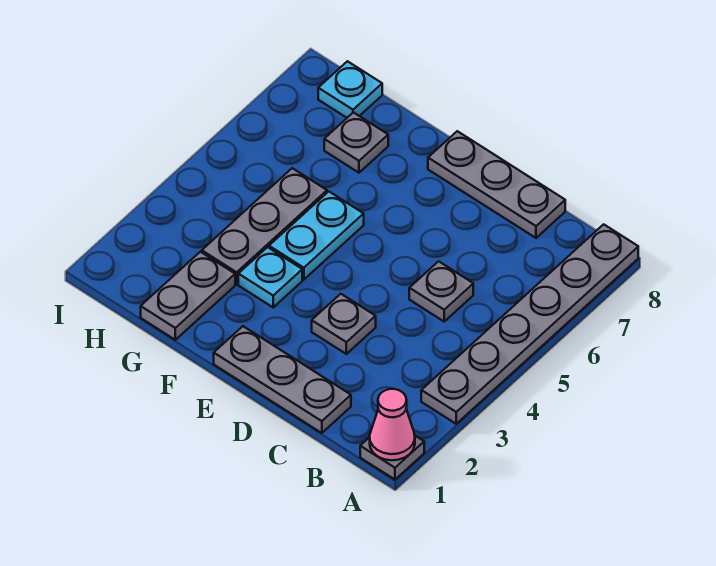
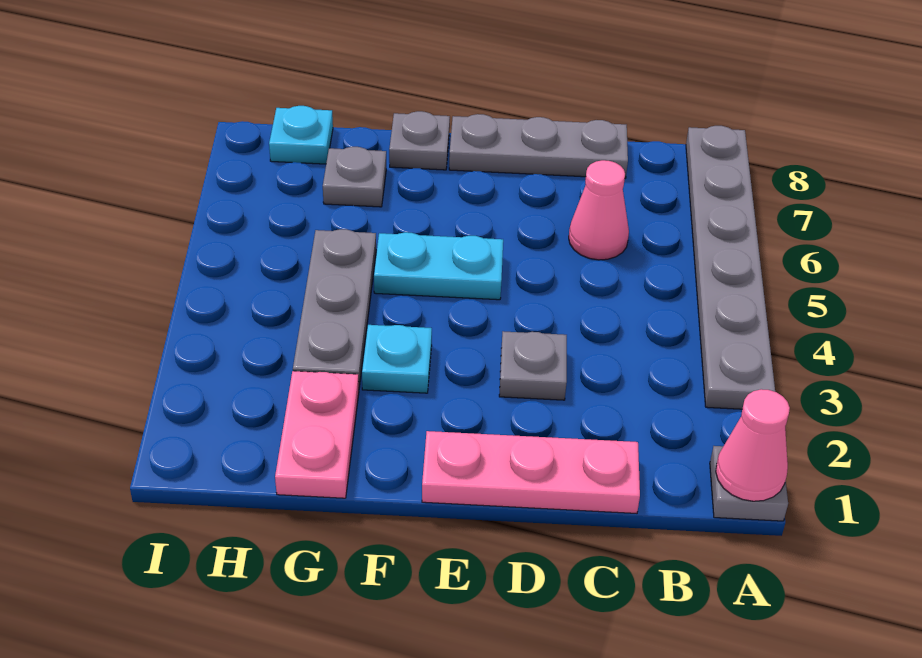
grey 1x3 plate [214,326,351,433] -> pink 1x3 plate [422,431,640,513]
grey 1x1 plate [409,261,473,321] -> grey 1x1 plate moved to [389,111,450,170]
none -> pink 1x1 cone [569,160,629,260]
cyan 1x2 plate [269,192,364,280] -> cyan 1x2 plate turned to [374,232,503,300]
grey 1x2 plate [141,252,235,340] -> pink 1x2 plate [275,371,359,498]

